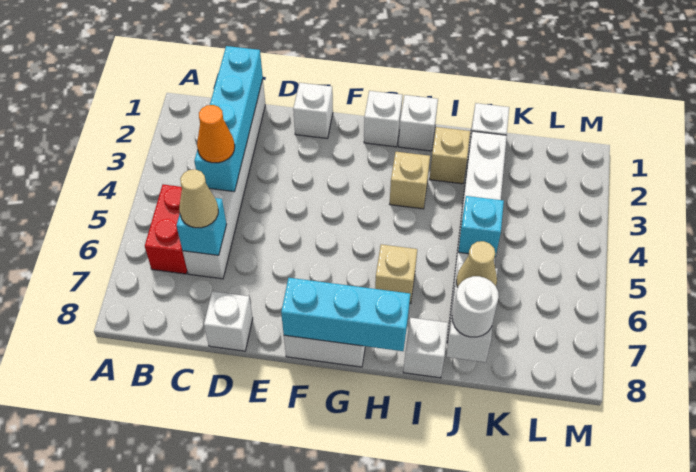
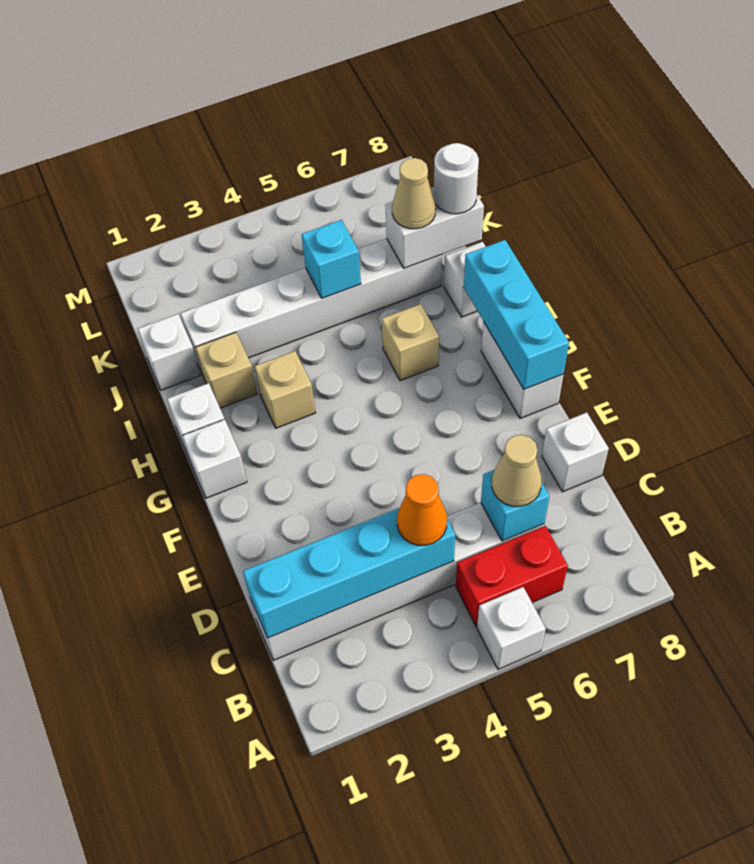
white 1x1 brick [293,83,333,138] -> white 1x1 brick moved to [477,587,546,669]

